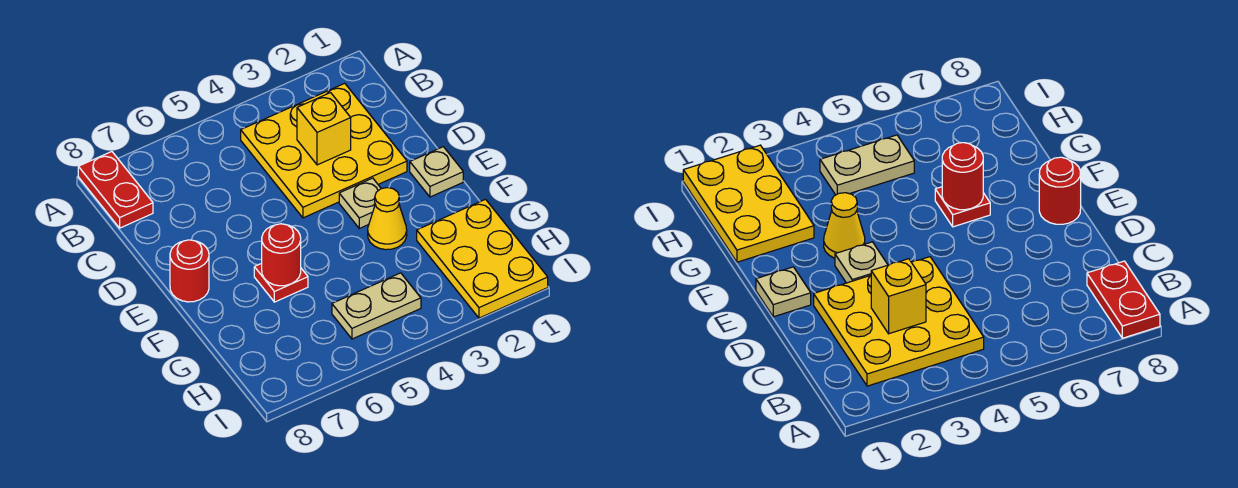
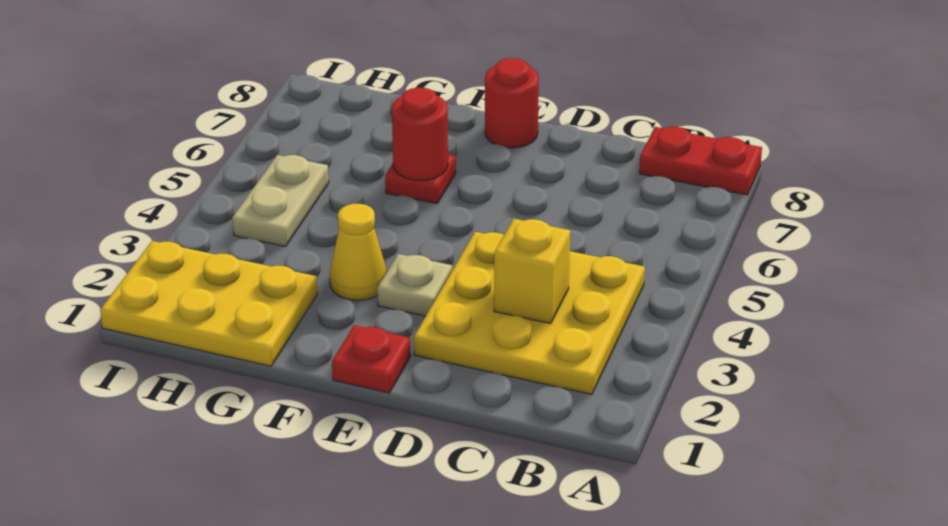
tan 1x1 plate [410,147,463,197] -> red 1x1 plate [332,325,411,393]

